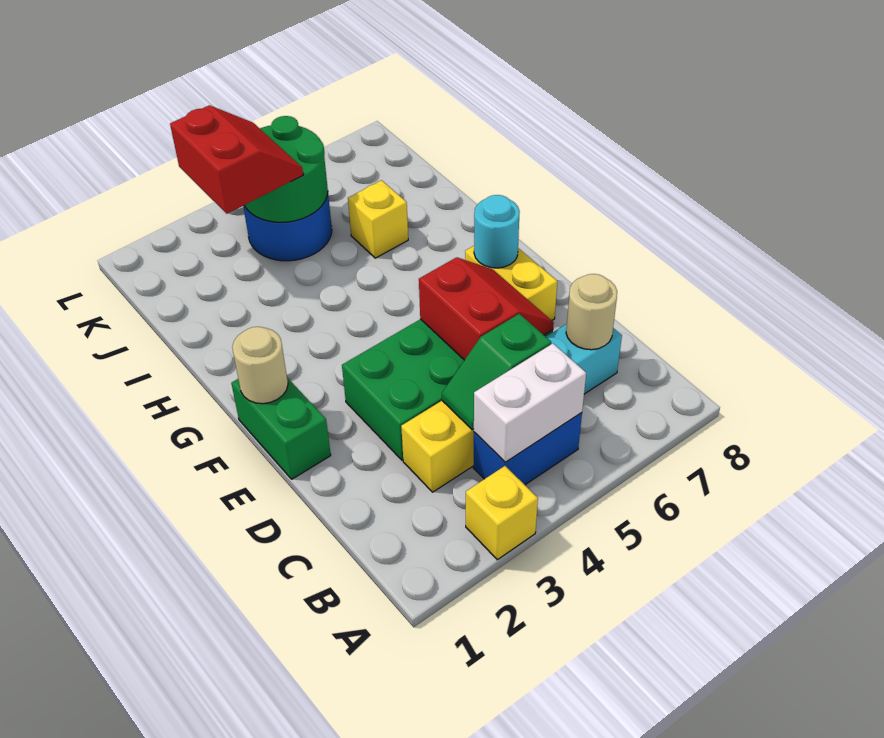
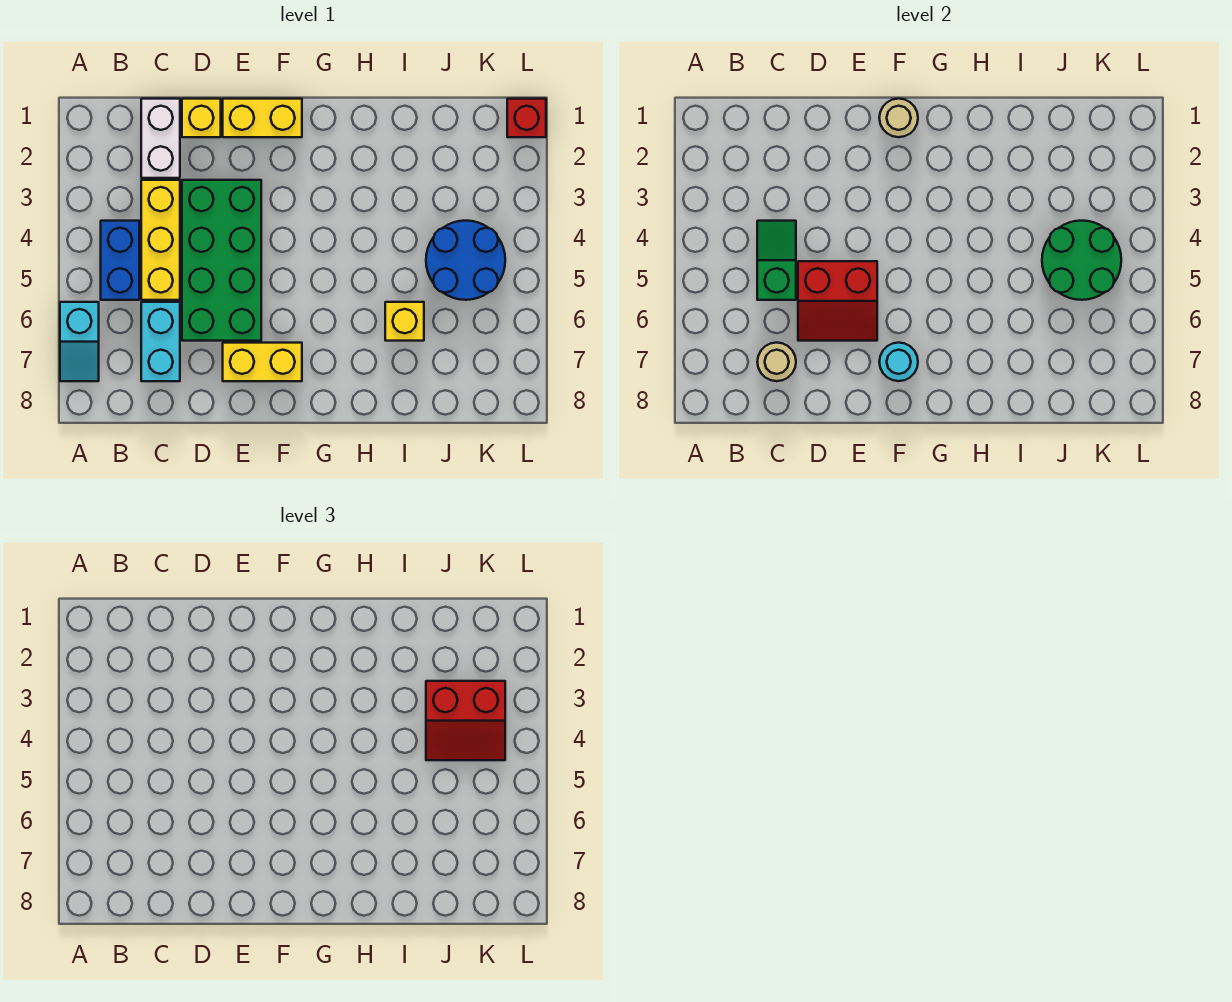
yellow 1x1 brick [466,466,538,560] -> yellow 1x1 brick moved to [182,99,221,137]
none -> cyan 1x2 slope [60,302,99,381]
white 1x2 brick [474,344,586,462] -> white 1x2 brick moved to [141,99,180,178]
green 1x2 brick [231,378,331,479] -> yellow 1x2 brick [223,99,302,137]
none -> red 1x1 brick [507,99,546,137]

